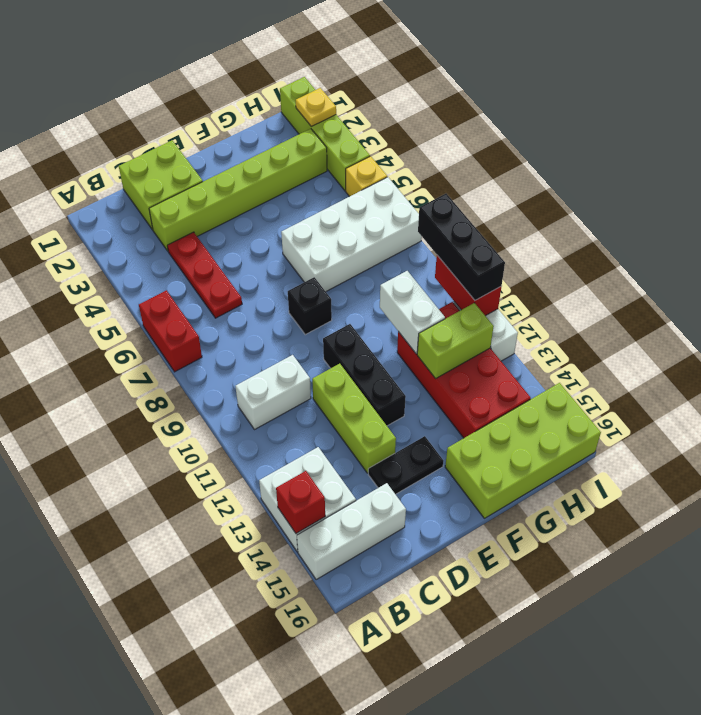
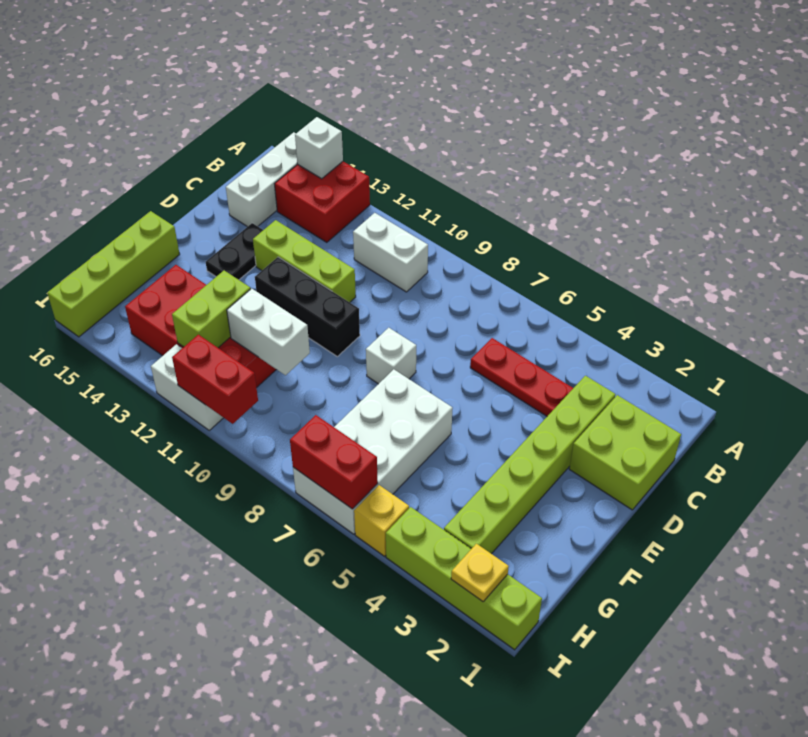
red 1x2 brick [139,290,202,372] -> red 1x2 brick moved to [290,415,378,509]
white 2x2 brick [259,447,356,552] -> red 2x2 brick [275,162,370,242]
red 1x1 brick [276,471,325,533] -> white 1x1 brick [295,117,343,179]
white 1x2 brick [235,355,311,430] -> white 1x2 brick turned to [353,213,428,292]
black 1x1 brick [288,277,332,335] -> white 1x1 brick [366,328,416,384]
lime 2x4 brick [445,383,601,518] -> lime 1x4 brick [47,211,180,337]
black 1x3 brick [418,194,505,300] -> none

